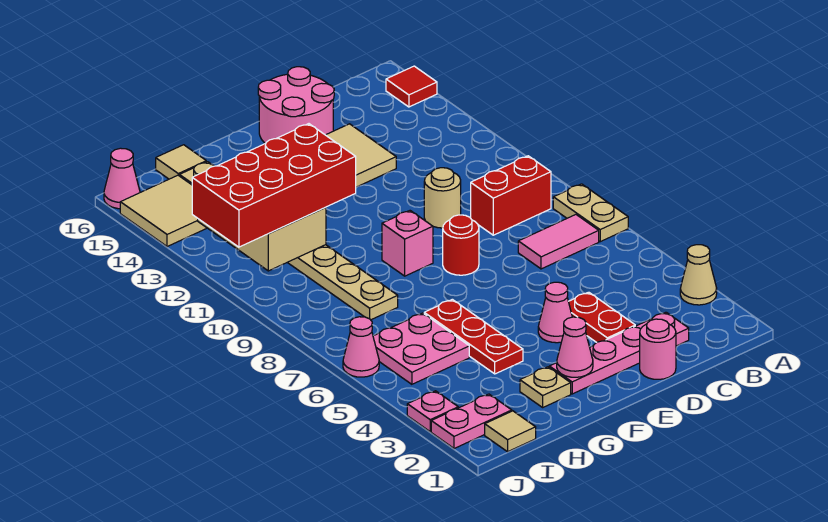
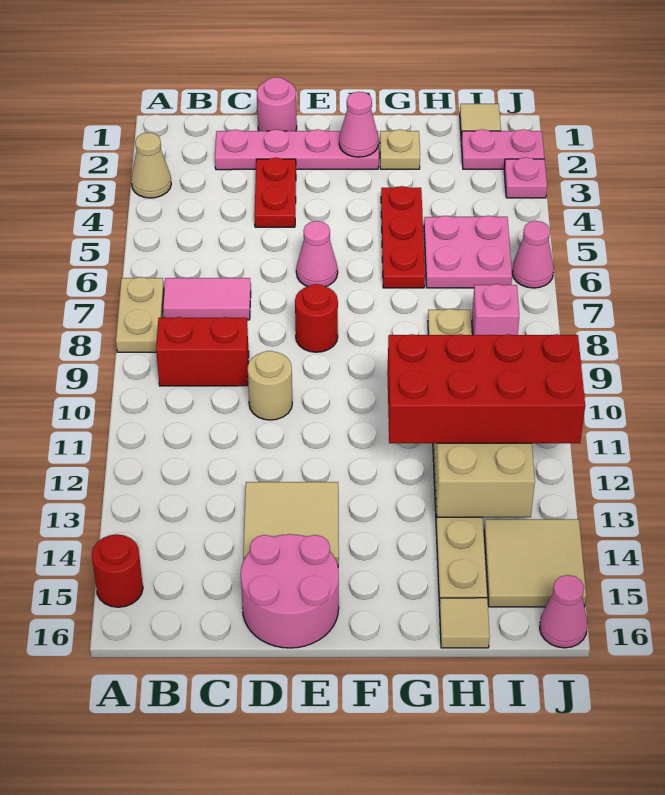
red 1x1 tile [386,66,437,107] -> red 1x1 round brick [92,534,143,607]
pink 1x1 cone [538,282,572,343] -> pink 1x1 cone moved to [296,221,338,287]
pink 1x1 brick [382,211,433,276] -> pink 1x1 brick moved to [472,284,519,335]

